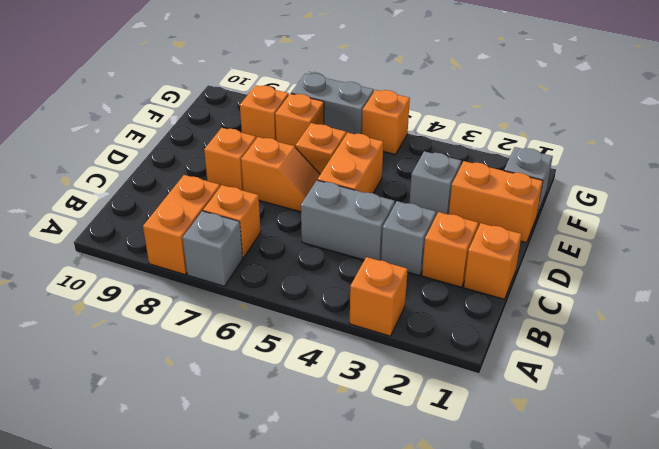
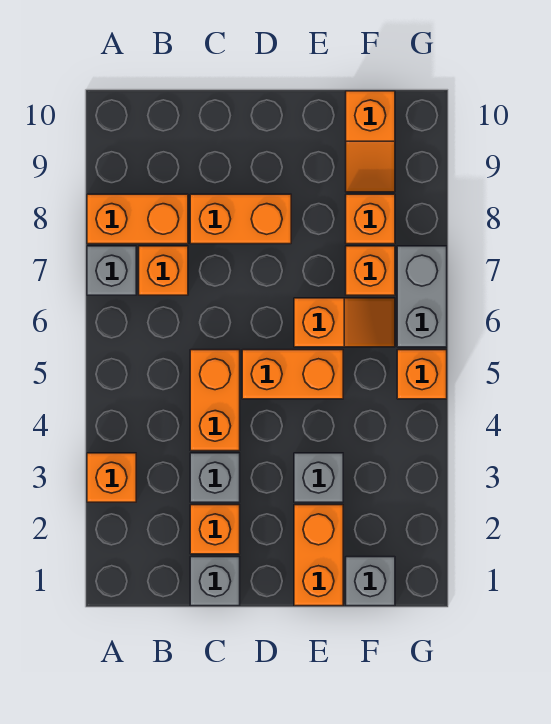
orange 1x1 brick [464,223,522,299] -> grey 1x1 brick [190,557,240,606]
grey 1x2 brick [301,180,395,261] -> orange 1x2 brick [190,350,240,451]
orange 1x2 slope [241,137,320,212] -> orange 1x2 slope moved to [346,91,395,192]
orange 1x1 brick [204,128,256,191] -> orange 1x2 brick [190,194,291,244]

